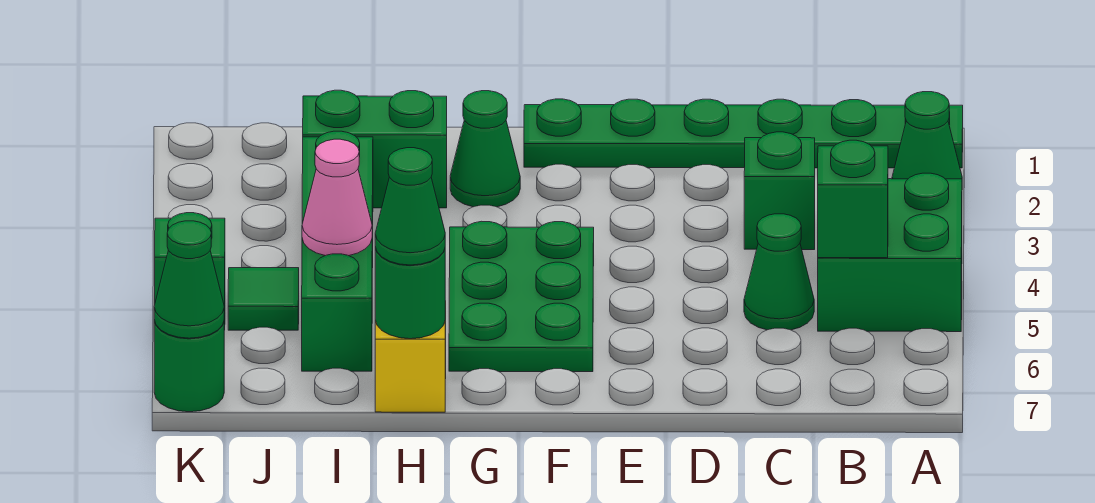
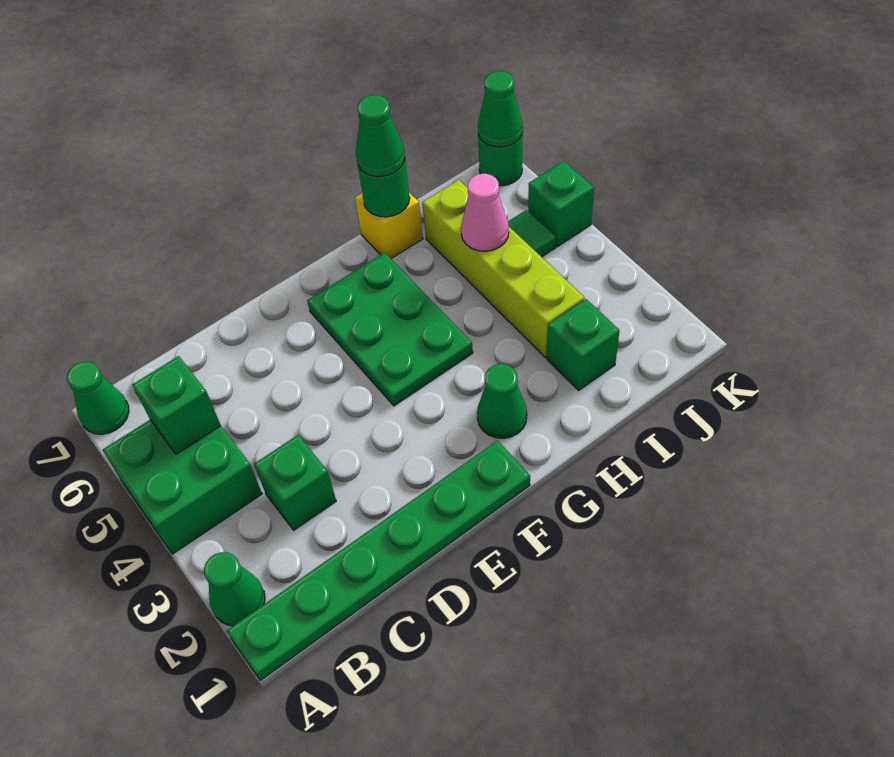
green 1x1 cone [744,214,814,330] -> green 1x1 cone moved to [67,362,129,434]
green 1x2 brick [303,90,447,208] -> green 1x1 brick [547,299,620,390]
green 1x4 brick [302,131,373,371] -> lime 1x4 brick [422,180,584,358]

